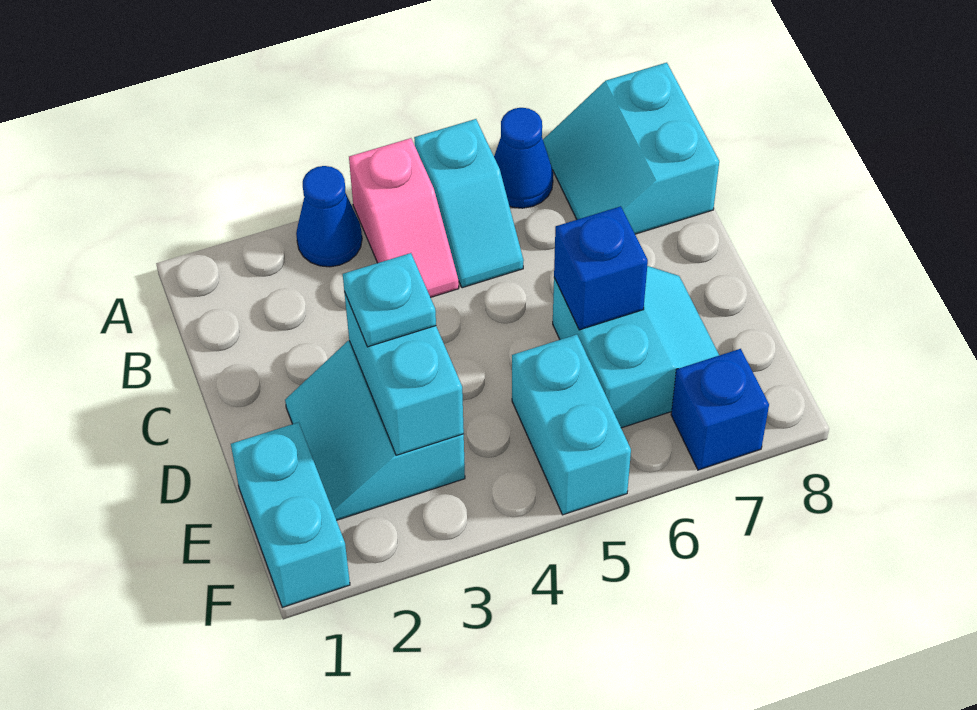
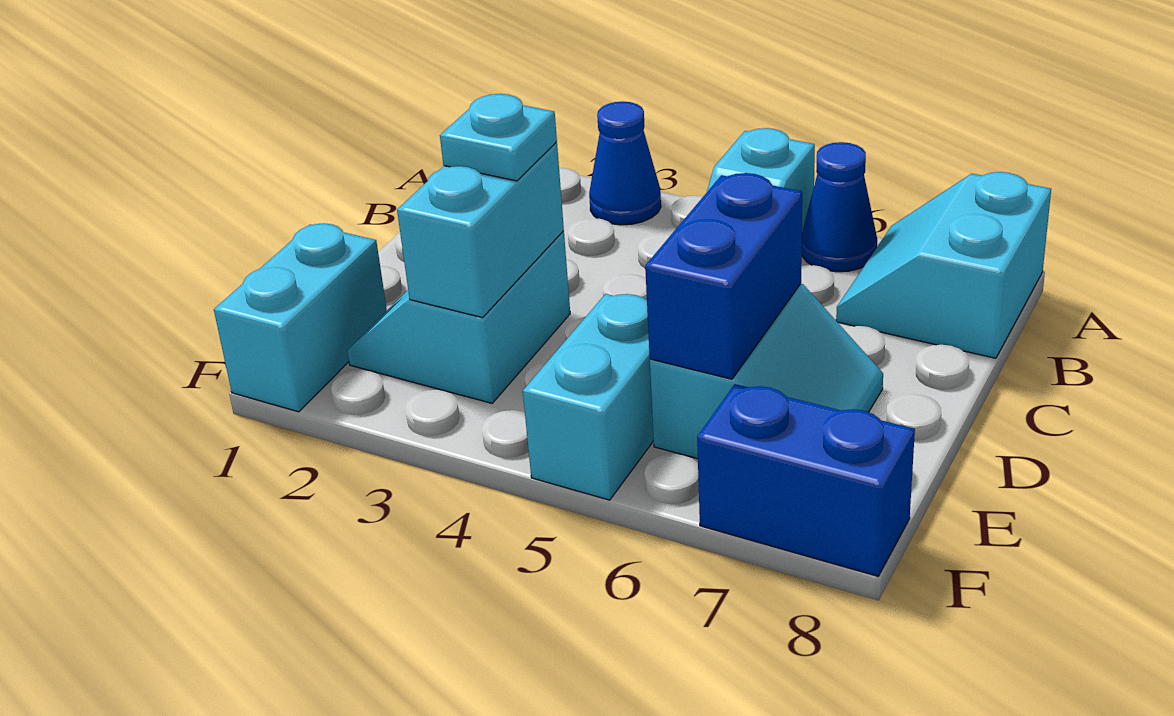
pink 1x2 slope [349,138,459,297] -> none
blue 1x1 brick [554,206,648,330] -> blue 1x2 brick [645,173,802,379]
blue 1x1 brick [671,349,769,470] -> blue 1x2 brick [697,384,915,576]

